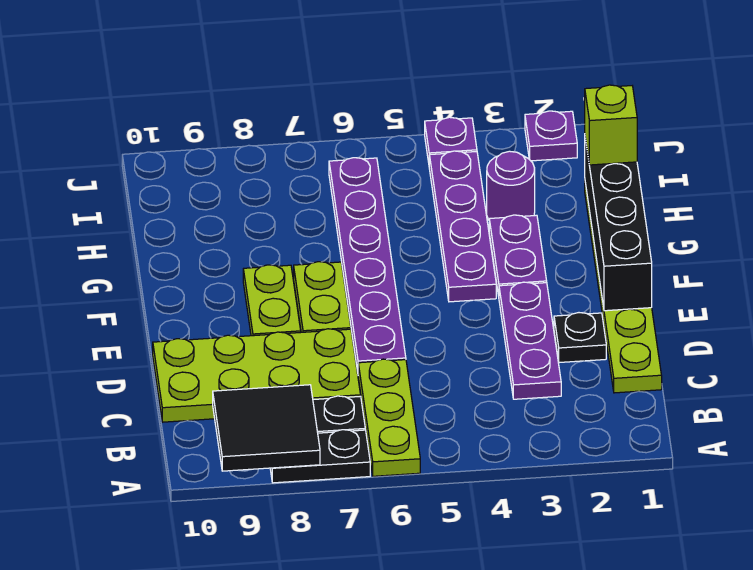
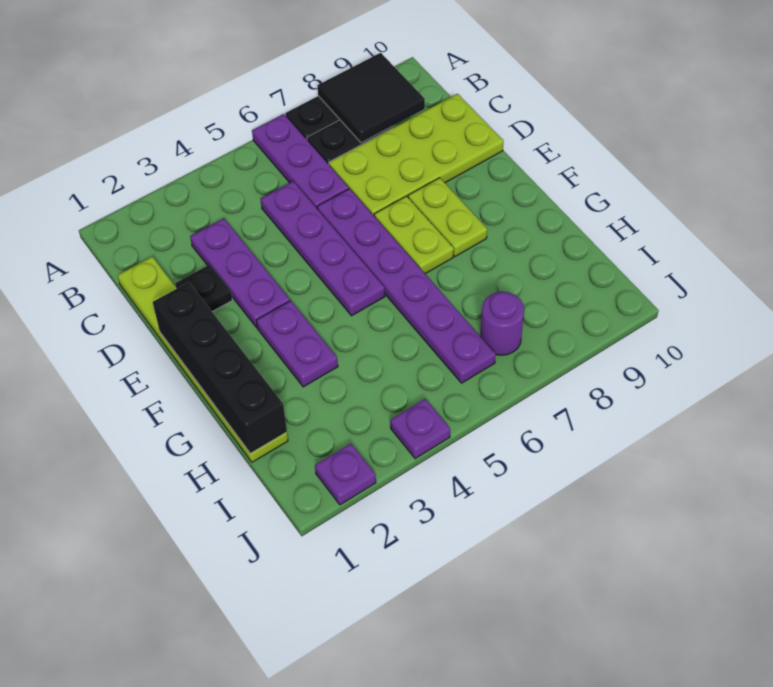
lime 1x3 plate [358,359,420,476] -> purple 1x3 plate [252,114,349,208]
purple 1x4 plate [429,151,496,302] -> purple 1x4 plate moved to [261,181,385,316]
lime 1x1 brick [585,85,637,165] -> none
purple 1x1 round brick [487,151,535,220] -> purple 1x1 round brick moved to [480,292,524,355]

